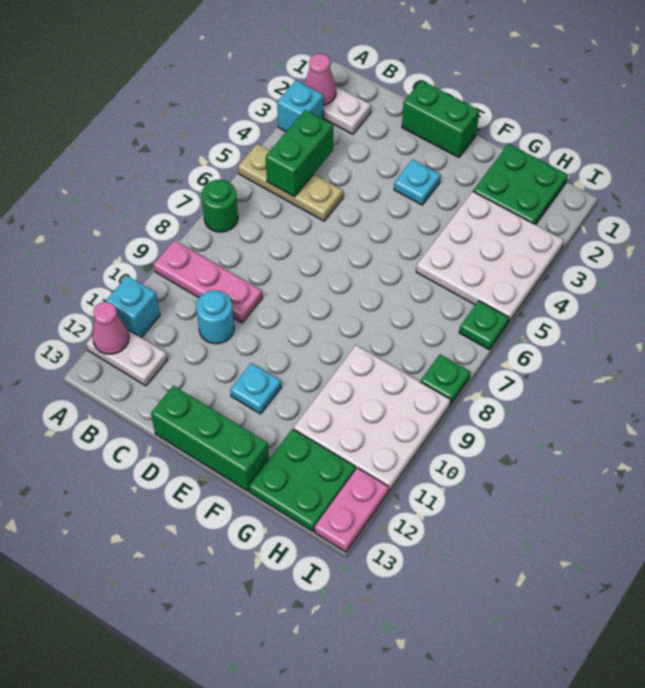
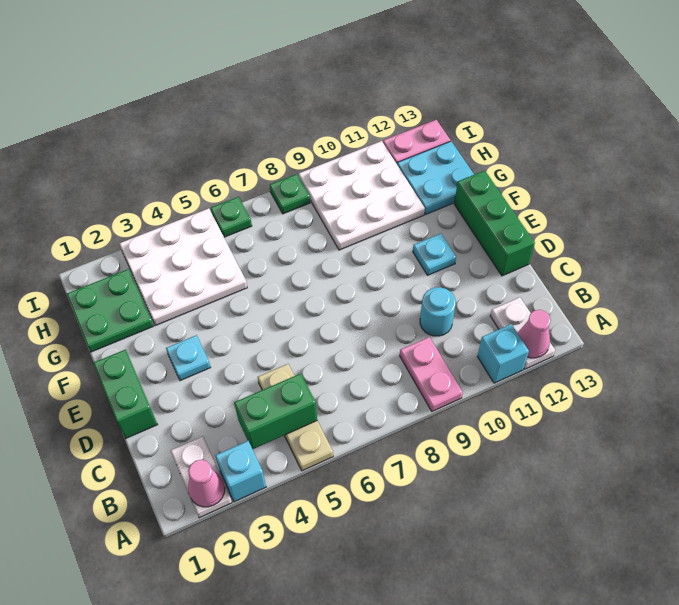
green 1x1 round brick [201,180,238,232] -> none
pink 1x3 plate [154,240,262,323] -> pink 1x2 plate [400,337,463,411]
green 2x2 plate [249,429,356,531] -> cyan 2x2 plate [397,141,474,214]

